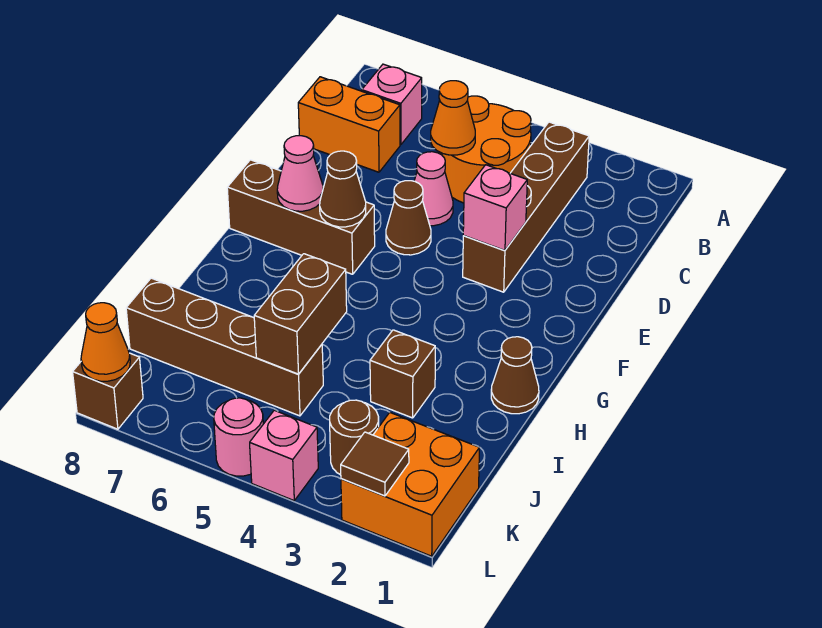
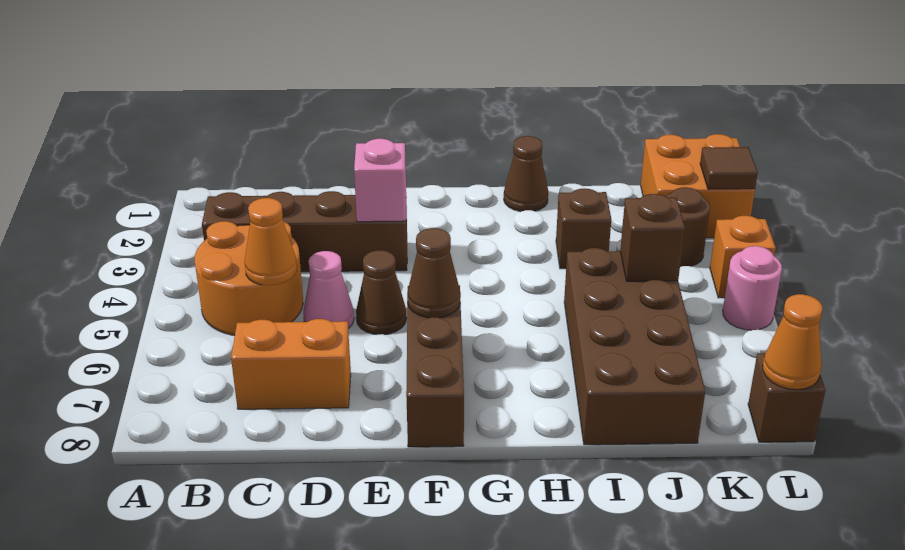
pink 1x1 brick [362,64,422,145] -> none
orange 1x2 brick [298,77,400,172] -> orange 1x2 brick turned to [231,319,351,409]
pink 1x1 cone [277,136,323,211] -> none
brown 1x2 brick [254,254,347,374] -> brown 1x1 brick [620,194,685,281]
brown 1x4 brick [126,278,323,416] -> brown 2x4 brick [564,248,705,445]
pink 1x1 brick [250,410,318,501] -> orange 1x1 brick [710,216,776,298]

